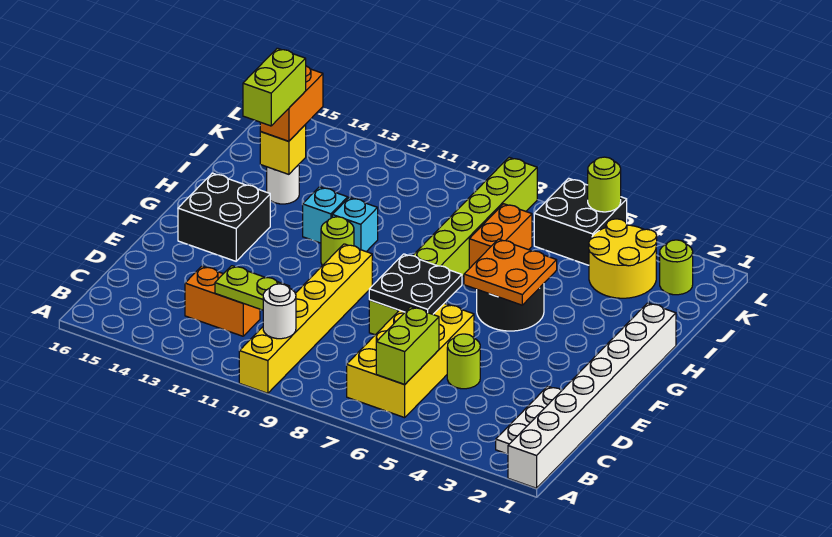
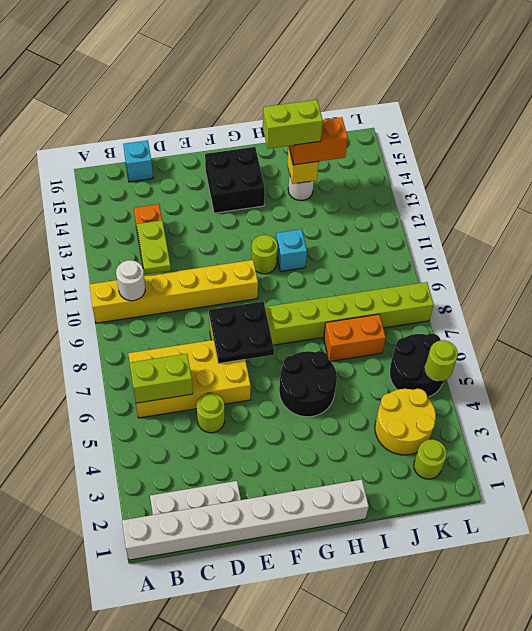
orange 2x2 plate [464,239,557,305] -> none
cyan 1x1 brick [303,187,348,243] -> cyan 1x1 brick moved to [123,140,153,182]
black 2x2 brick [534,178,627,265] -> black 2x2 round brick [390,333,443,397]

